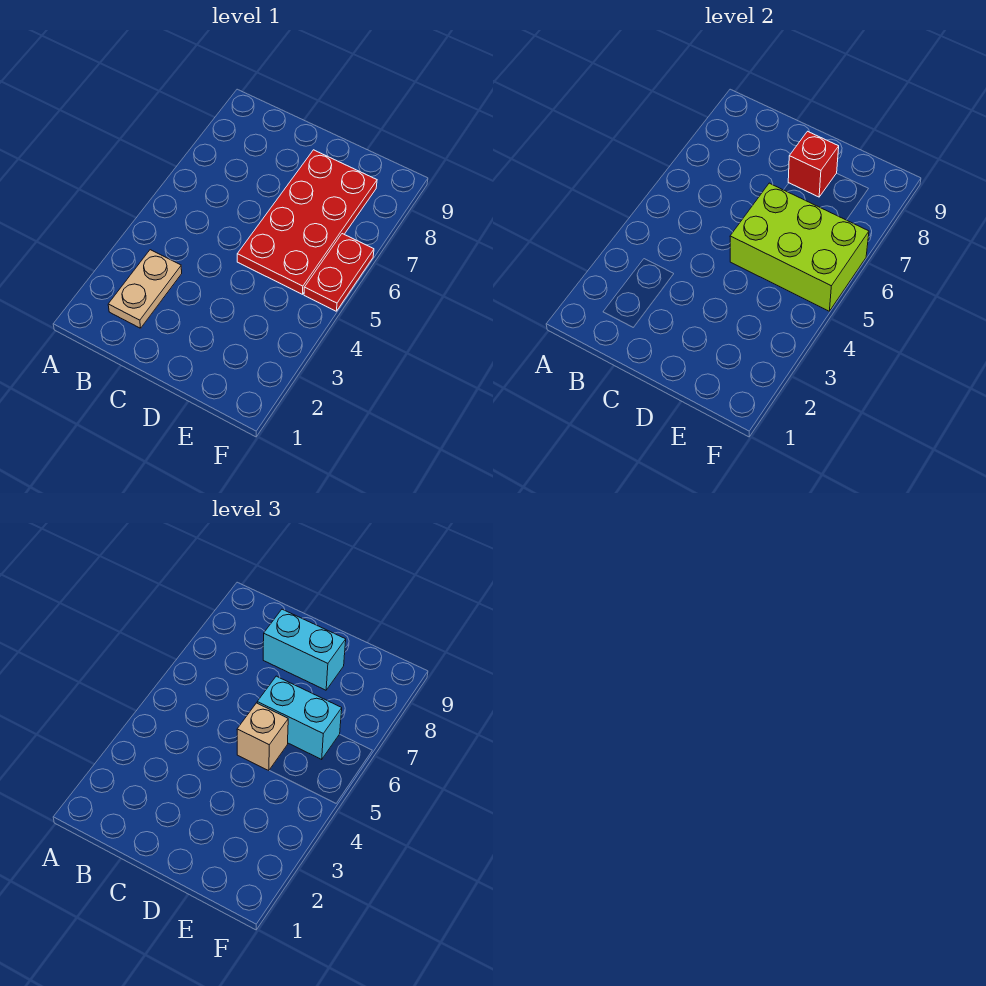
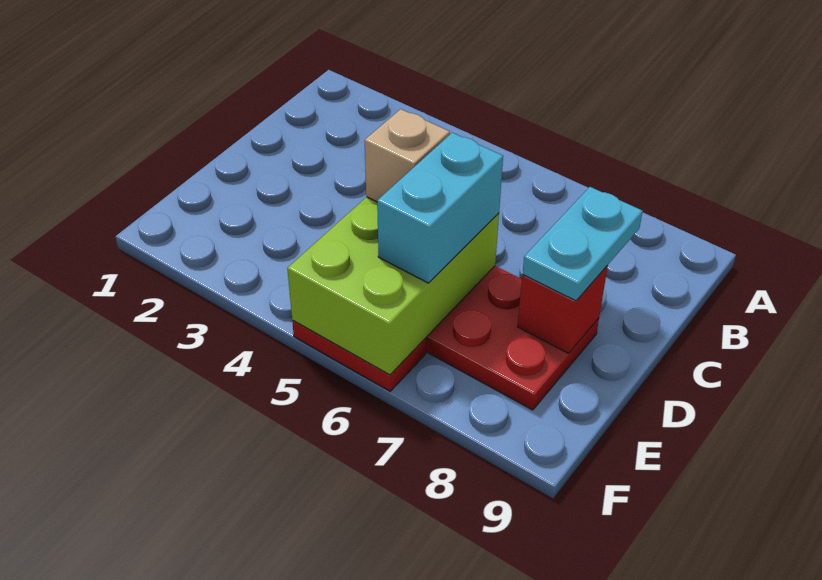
tan 1x2 plate [108,250,182,328] -> none
cyan 1x2 brick [263,609,346,690] -> cyan 1x2 plate [522,187,643,301]

